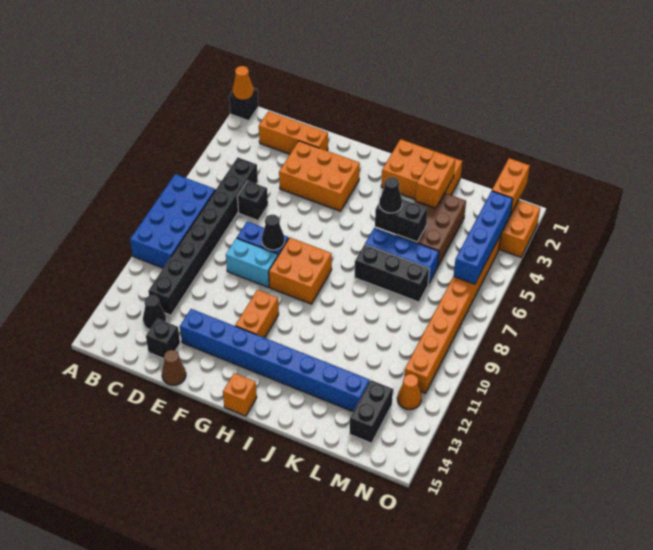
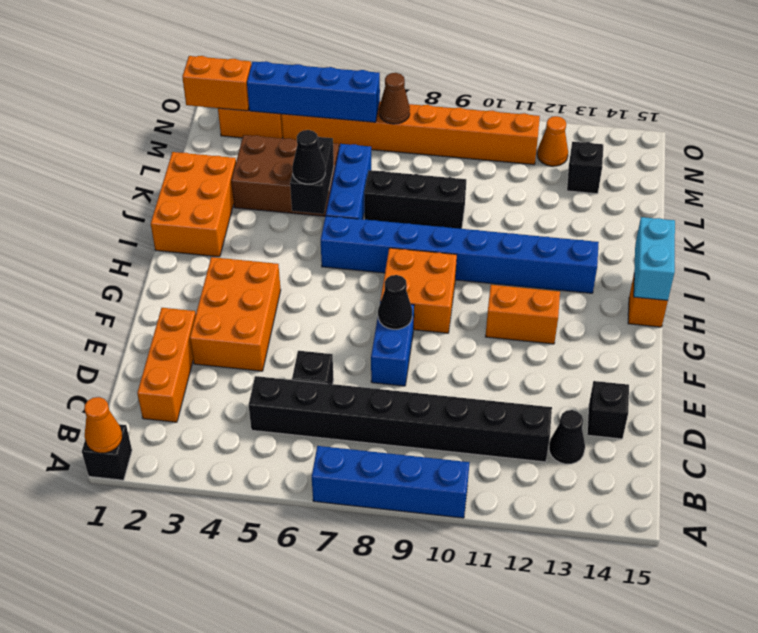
blue 2x4 brick [130,174,215,268] -> blue 1x4 brick [312,446,470,518]
cyan 1x2 brick [226,238,278,287] -> cyan 1x2 brick moved to [634,217,675,300]
blue 1x8 brick [180,309,370,412] -> blue 1x8 brick turned to [321,216,599,293]
brown 1x1 cone [162,350,186,385] -> brown 1x1 cone moved to [379,73,410,124]
black 1x3 brick [355,245,429,302] -> black 1x3 brick turned to [364,170,466,229]
orange 1x2 brick [415,152,455,208] -> none
black 1x2 brick [350,380,393,443] -> black 1x1 brick [567,142,603,194]

